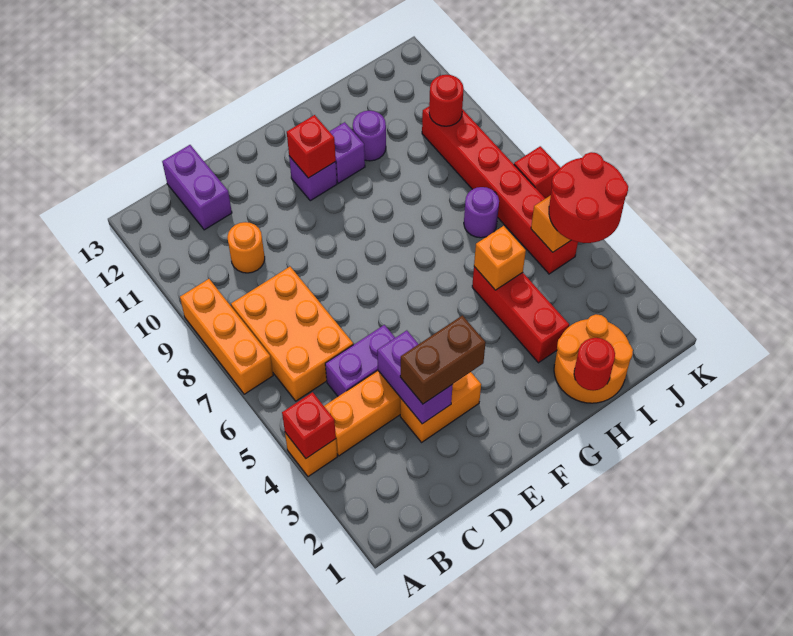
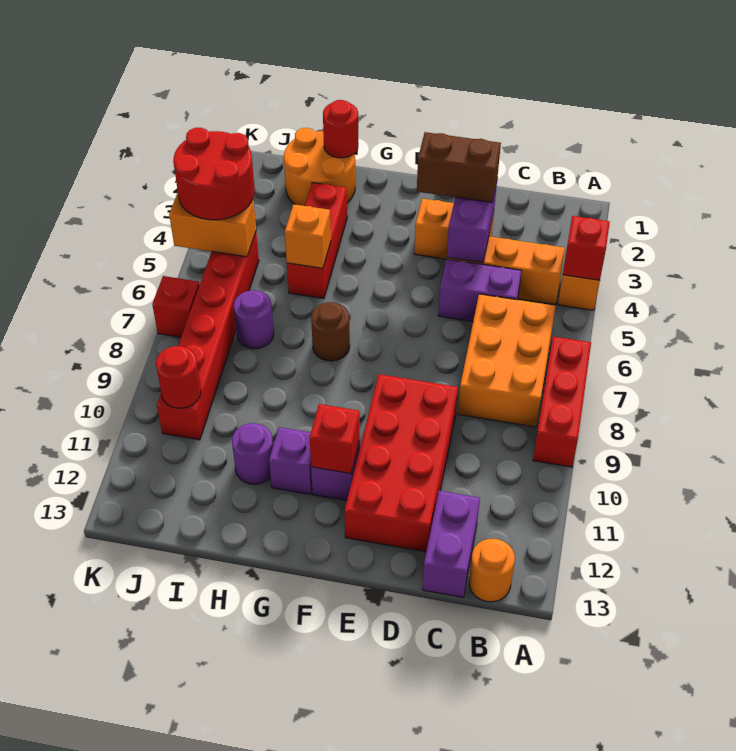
orange 1x3 brick [180,279,273,394] -> red 1x3 brick [533,337,591,467]
orange 1x1 round brick [227,222,265,273] -> orange 1x1 round brick moved to [469,539,515,602]
none -> red 2x4 brick [345,374,458,552]
none -> brown 1x1 round brick [311,302,350,361]

